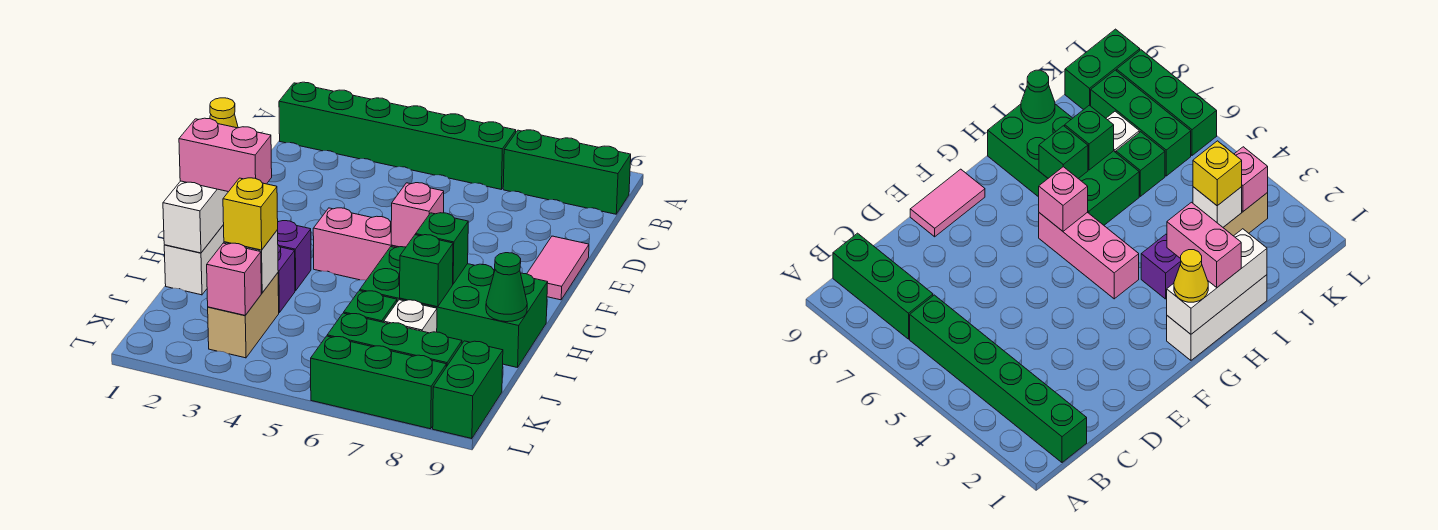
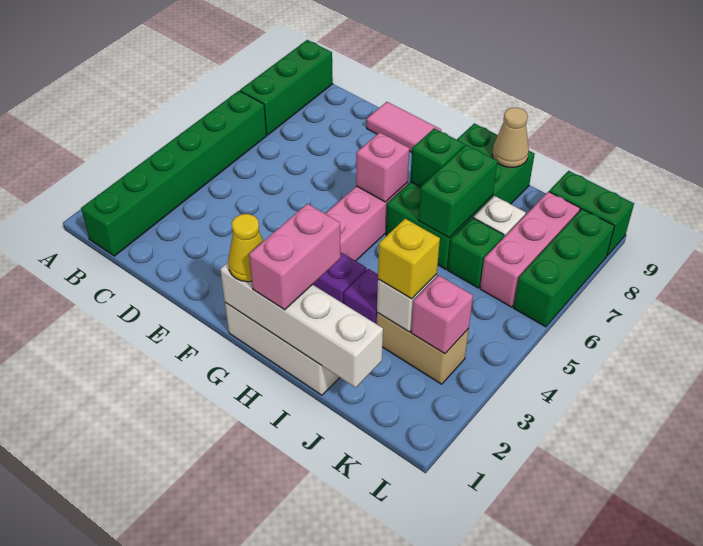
white 1x3 brick [163,181,228,253] -> white 1x4 brick [220,262,383,388]
green 1x1 brick [400,235,453,307] -> green 1x2 brick [418,145,498,238]
green 1x1 cone [486,253,527,322] -> tan 1x1 cone [492,107,529,167]
green 1x3 brick [327,313,462,367] -> pink 1x3 brick [480,192,580,307]

